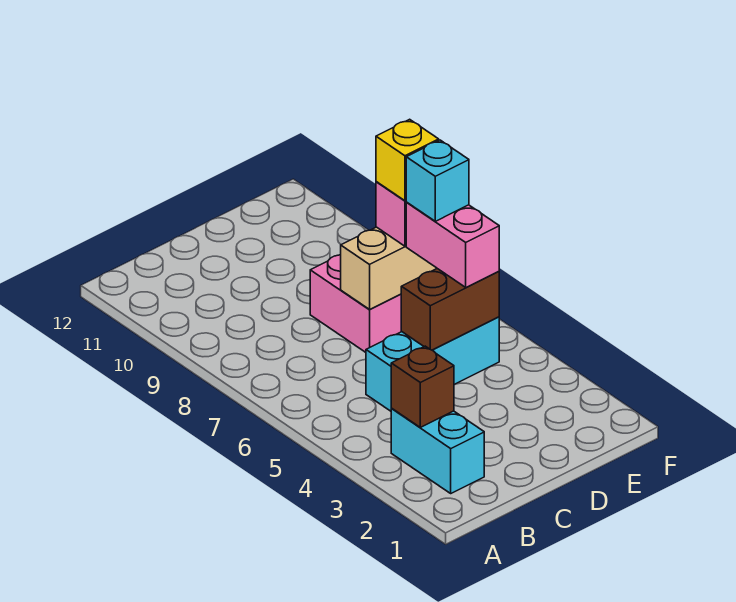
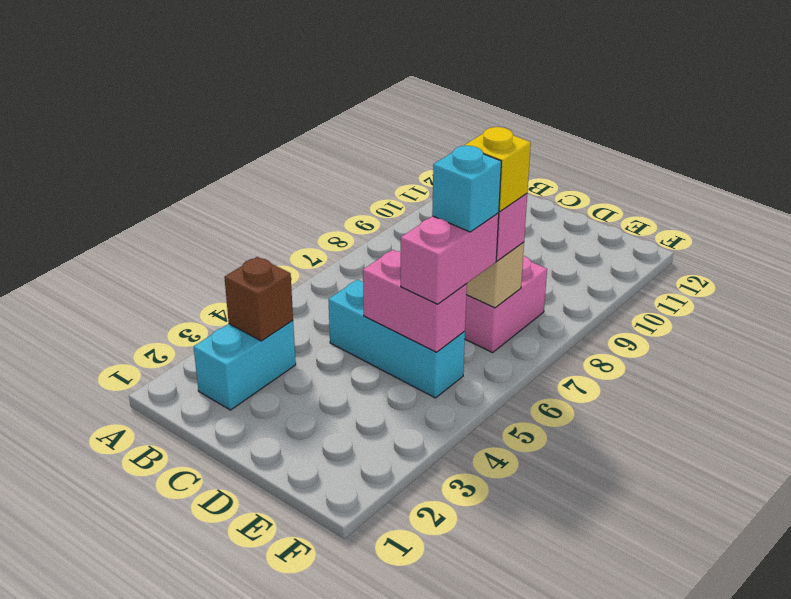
brown 1x2 brick [401,269,499,350] -> pink 1x2 brick [363,250,467,352]

